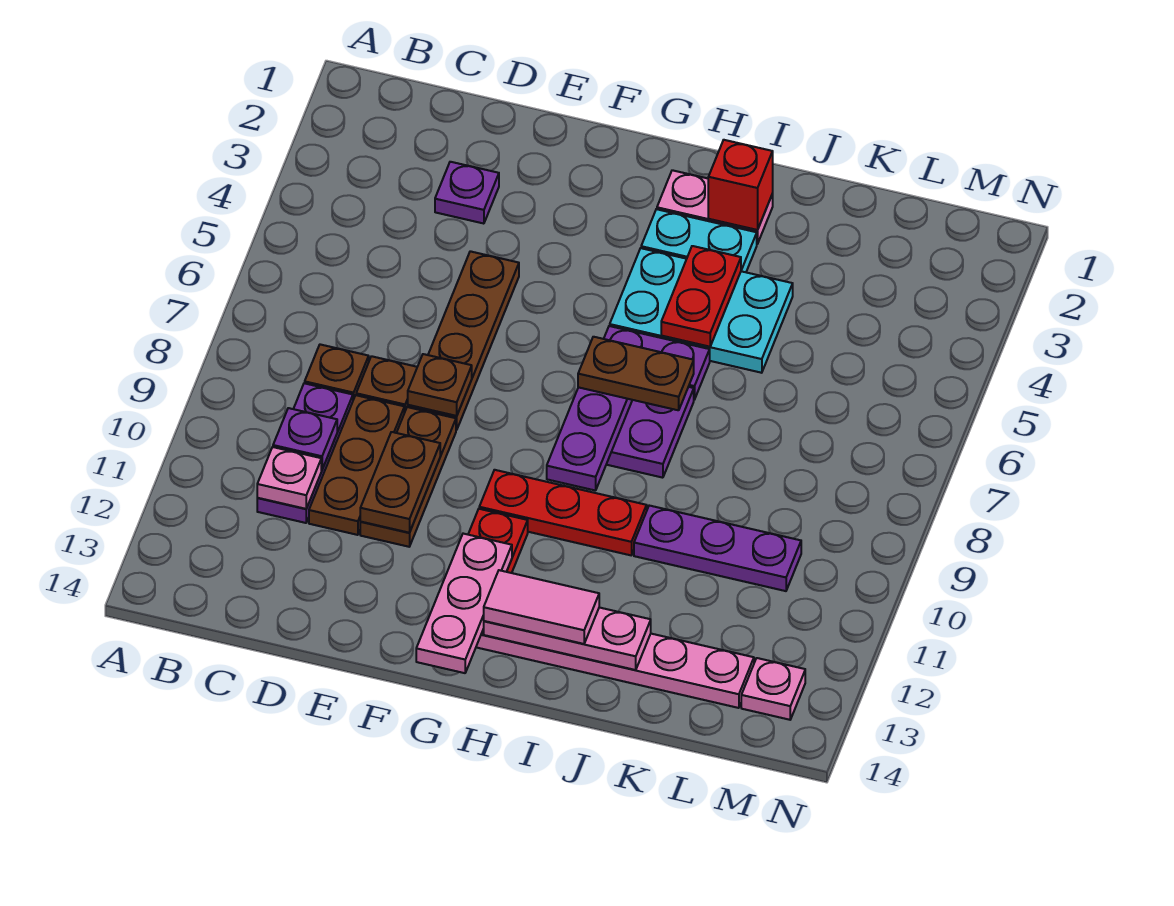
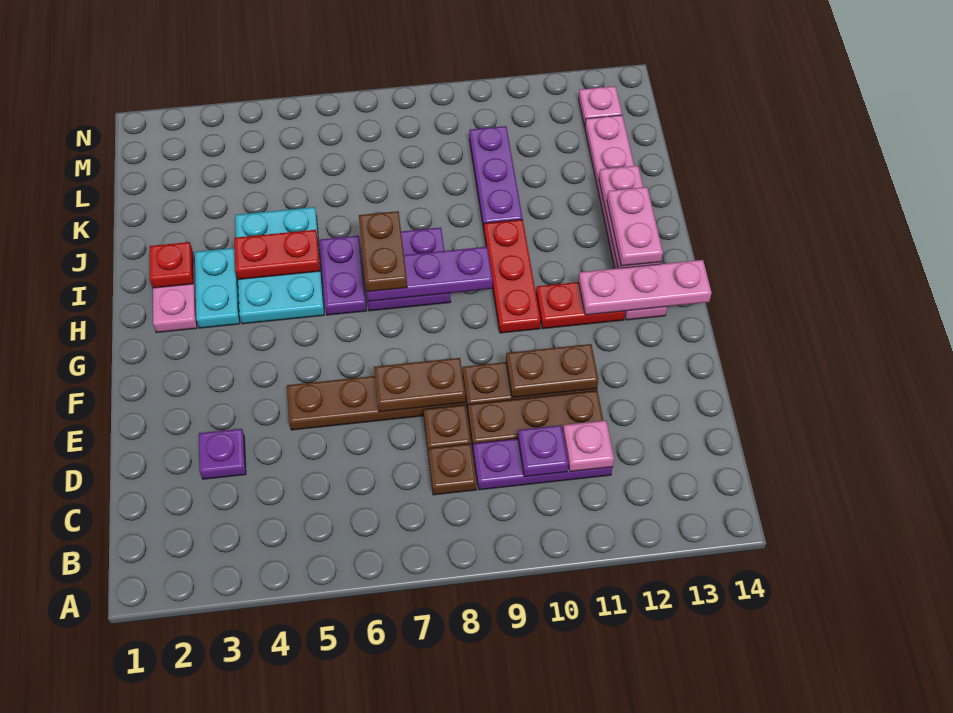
brown 1x1 plate [408,354,472,416] -> brown 1x2 plate [374,358,465,412]
pink 1x2 tile [484,570,599,644] -> pink 1x2 plate [607,187,663,266]
red 1x1 brick [708,140,773,230] -> red 1x1 plate [150,242,193,288]

